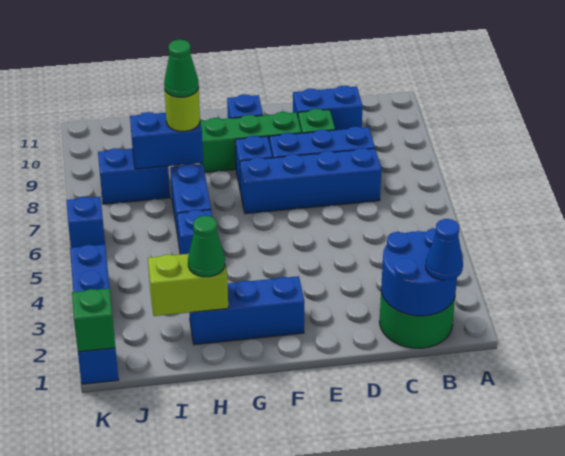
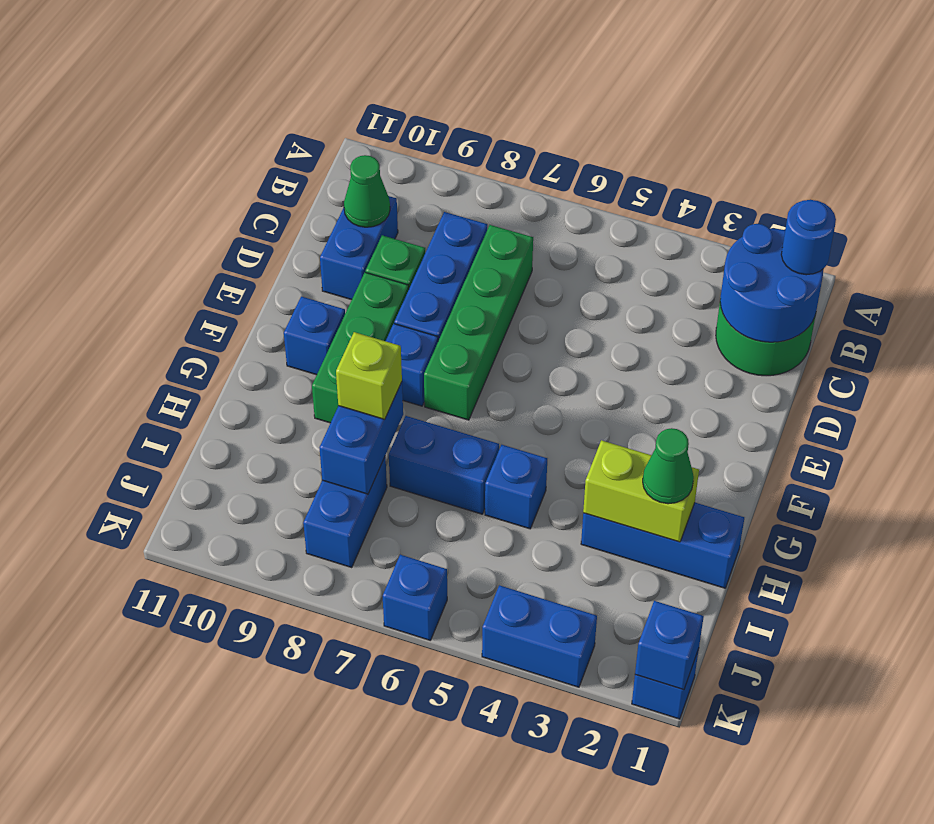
blue 1x1 cone [426,219,463,280] -> blue 1x1 round brick [781,200,836,275]
blue 1x4 brick [240,148,382,214] -> green 1x4 brick [424,225,533,420]
blue 1x3 brick [190,276,305,345] -> blue 1x3 brick turned to [581,503,744,588]
lime 1x2 brick [148,254,228,316] -> lime 1x2 brick turned to [583,440,699,542]
lime 1x1 round brick [165,88,200,131] -> lime 1x1 brick [336,332,402,419]
green 1x1 cone [164,40,199,97] -> green 1x1 cone moved to [344,155,390,227]
green 1x1 brick [72,288,115,352] -> blue 1x1 brick [635,601,704,690]

